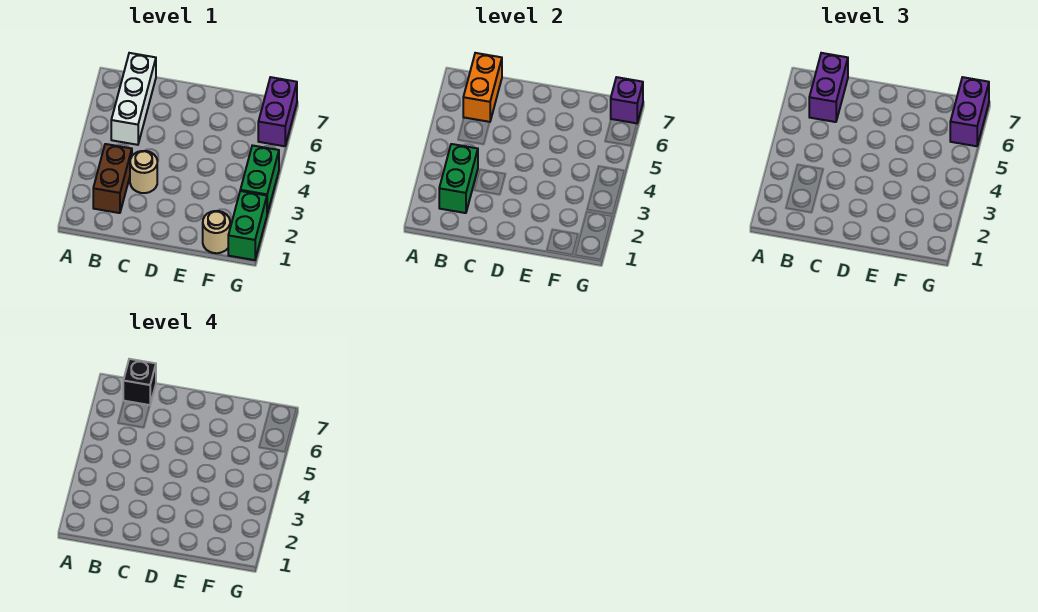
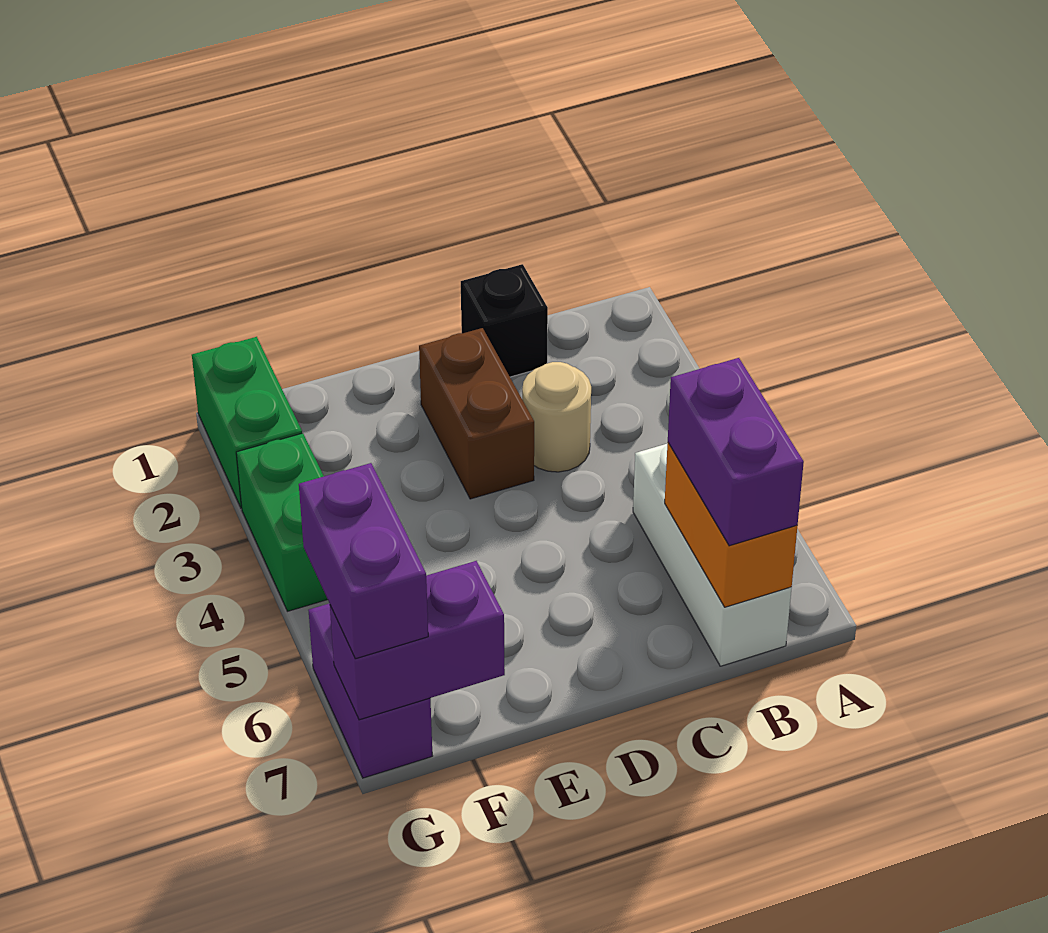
brown 1x2 brick [93,144,132,213] -> brown 1x2 brick moved to [419,328,534,499]
green 1x2 brick [439,144,478,213] -> none
black 1x1 brick [123,359,156,405] -> black 1x1 brick moved to [461,264,548,377]
tan 1x1 round brick [203,211,230,253] -> none
purple 1x1 brick [611,77,643,123] -> purple 1x2 brick [330,561,505,720]

